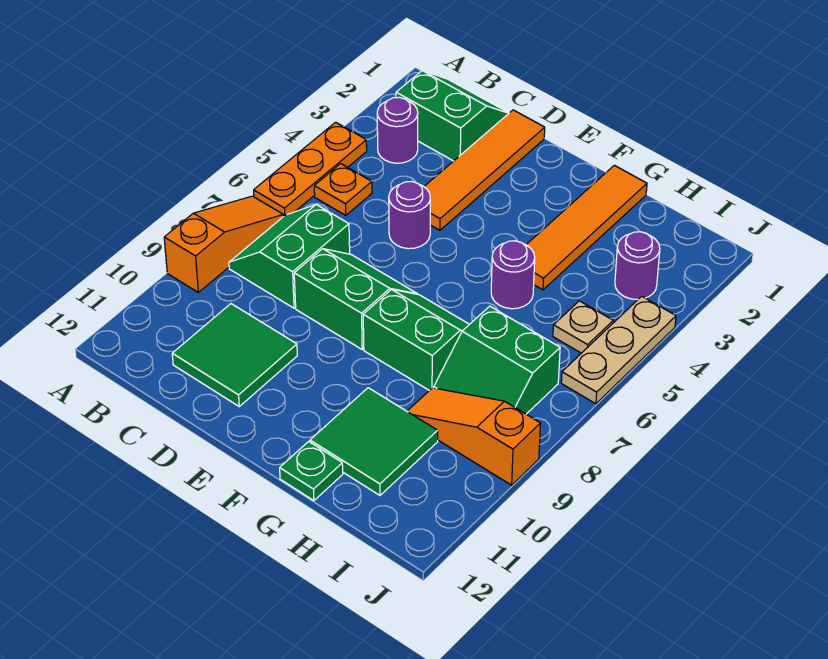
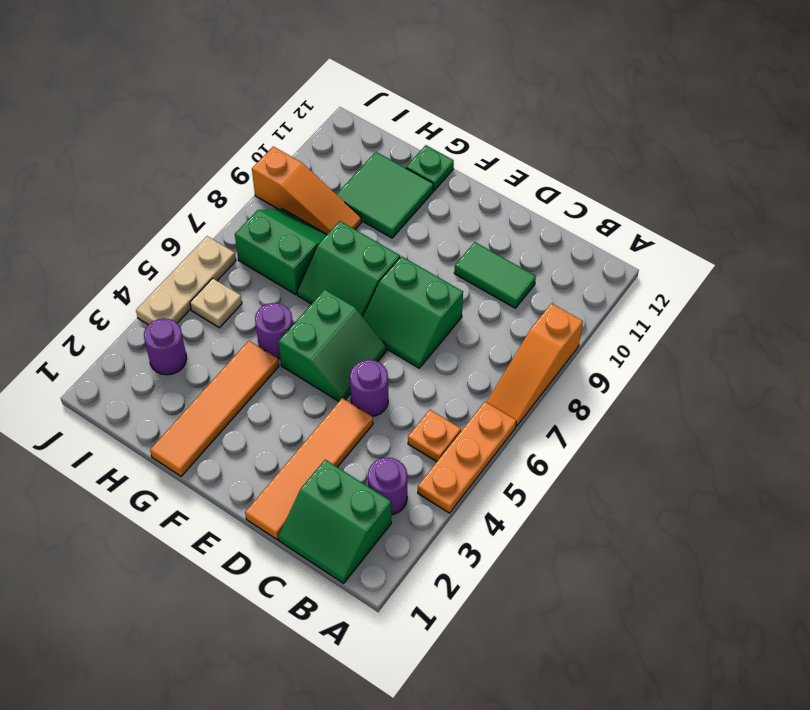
green 2x2 slope [229,205,350,308] -> green 2x2 slope moved to [278,290,387,401]
green 2x2 tile [172,304,297,406] -> green 1x2 tile [454,242,536,308]

